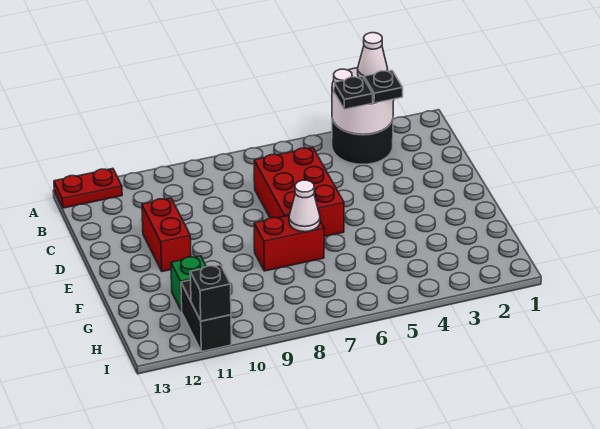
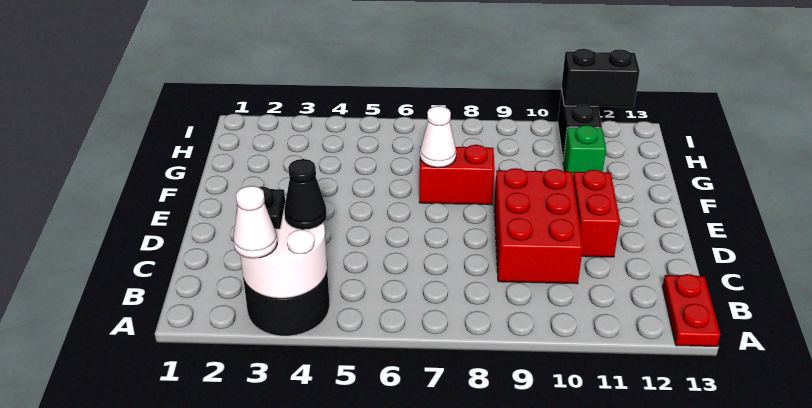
red 1x2 plate [54,169,122,208] -> red 1x2 plate turned to [663,274,720,346]
black 1x1 plate [334,77,373,109] -> black 1x1 cone [284,159,327,230]
red 2x3 brick [254,148,344,237] -> red 2x3 brick moved to [494,168,583,284]
black 1x1 brick [190,265,231,321] -> black 1x2 brick [561,49,640,107]

